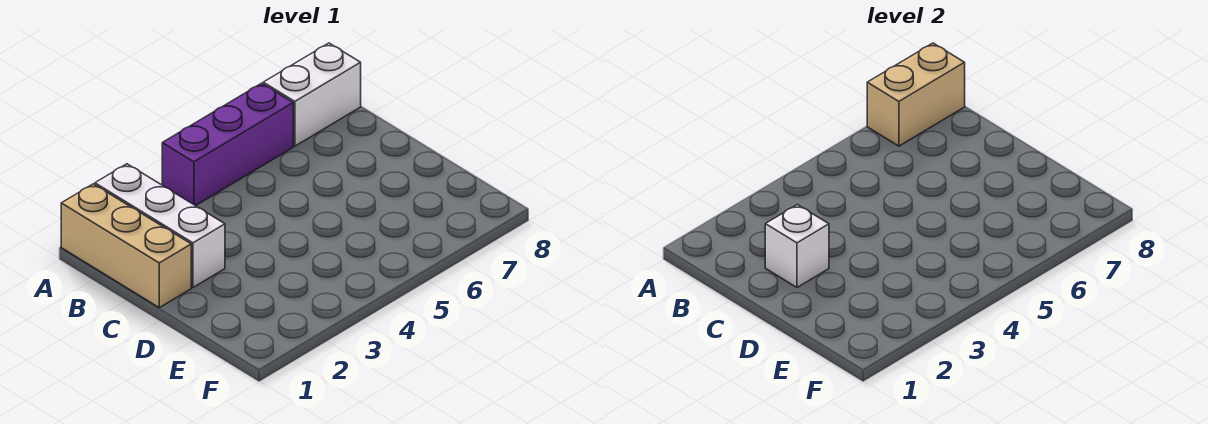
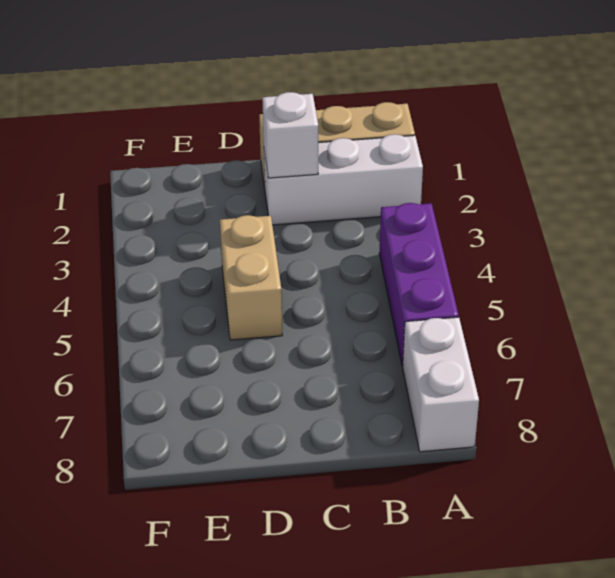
tan 1x2 brick [867,43,965,146] -> tan 1x2 brick moved to [220,215,282,340]

